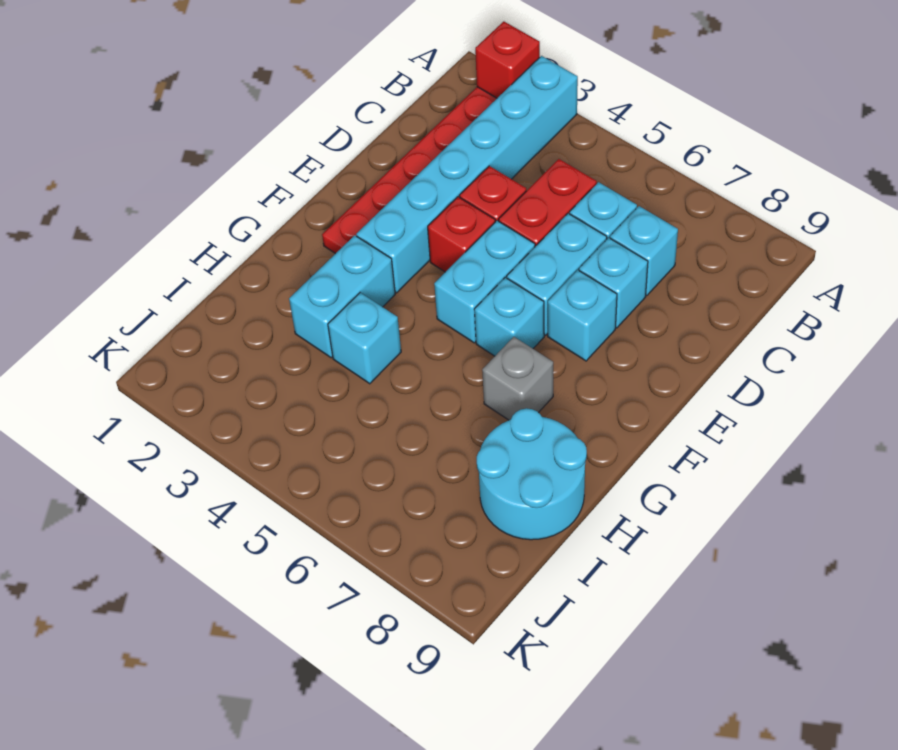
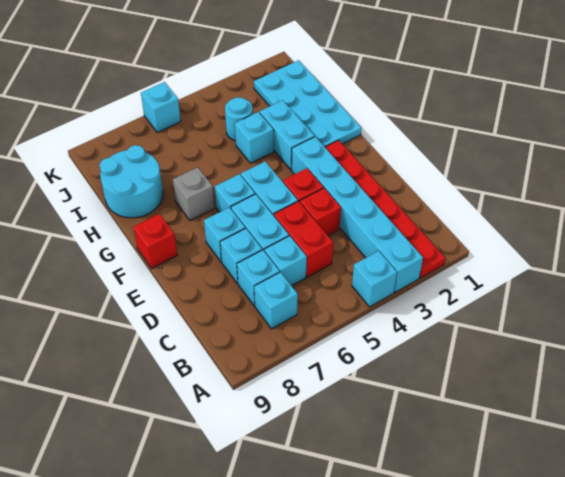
red 1x1 brick [475,21,540,98] -> red 1x1 brick moved to [133,214,177,268]
none -> cyan 1x1 brick [352,251,397,307]
none -> cyan 1x1 brick [254,272,298,329]
none -> cyan 2x4 plate [254,60,361,147]
none -> cyan 1x1 round brick [225,97,253,141]
none -> cyan 1x1 brick [141,82,181,132]

